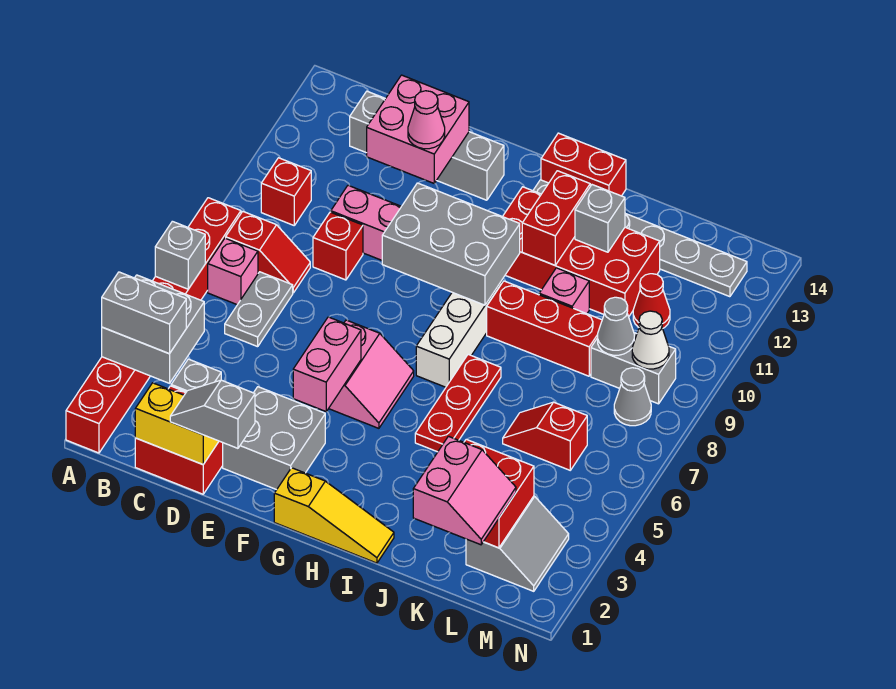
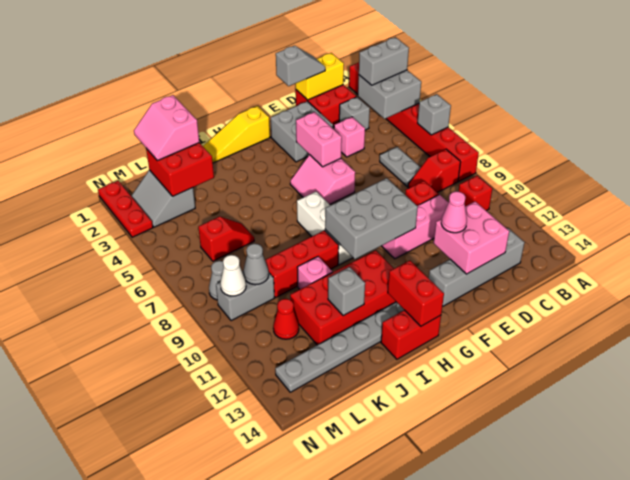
pink 1x1 brick [208,238,258,305] -> pink 1x1 brick moved to [334,117,365,157]
red 1x3 plate [415,354,501,452] -> red 1x3 plate moved to [98,181,153,237]
red 1x2 brick [522,171,590,265] -> red 1x2 brick moved to [388,261,444,326]

